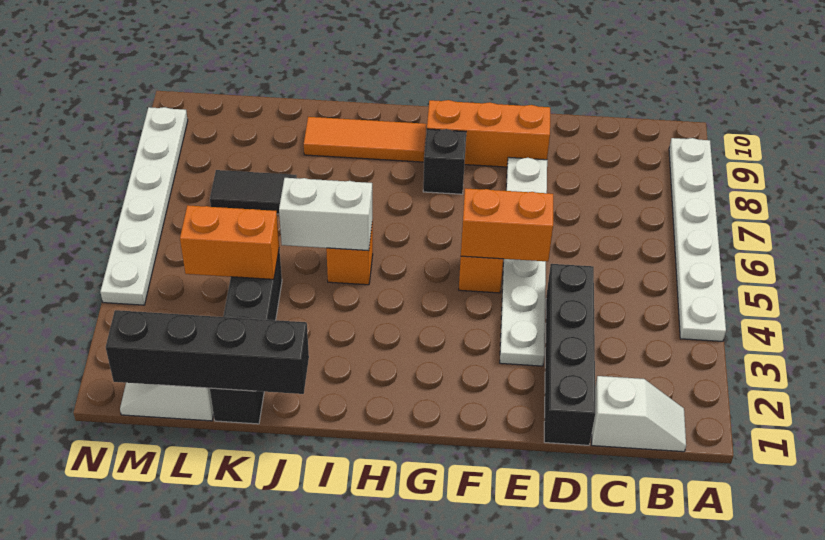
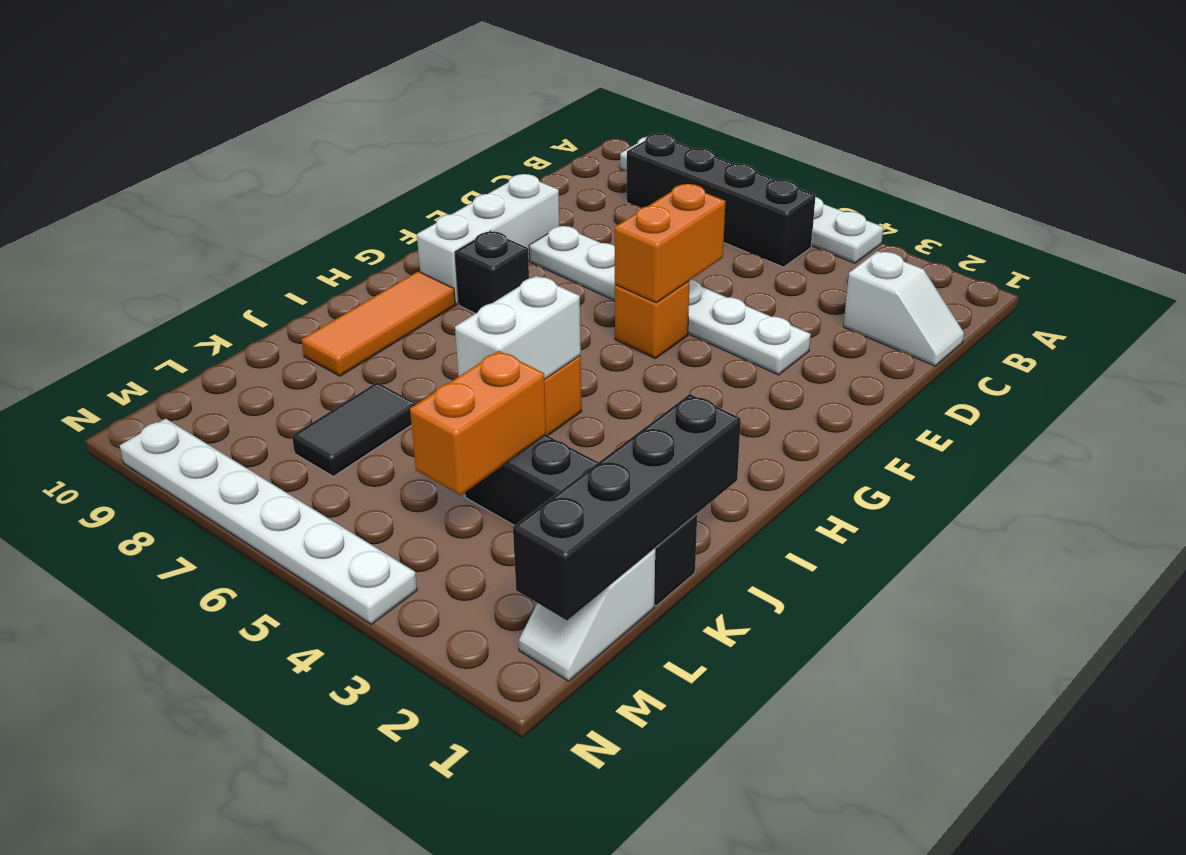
white 1x2 slope [592,376,686,452] -> white 1x2 slope turned to [844,251,964,366]
black 1x4 brick [544,264,595,445] -> black 1x4 brick moved to [627,133,816,267]
orange 1x3 brick [427,100,550,167] -> white 1x3 brick [417,174,559,304]

